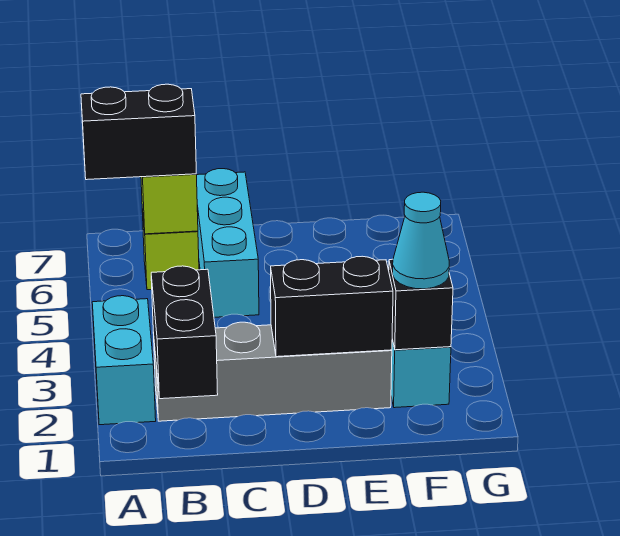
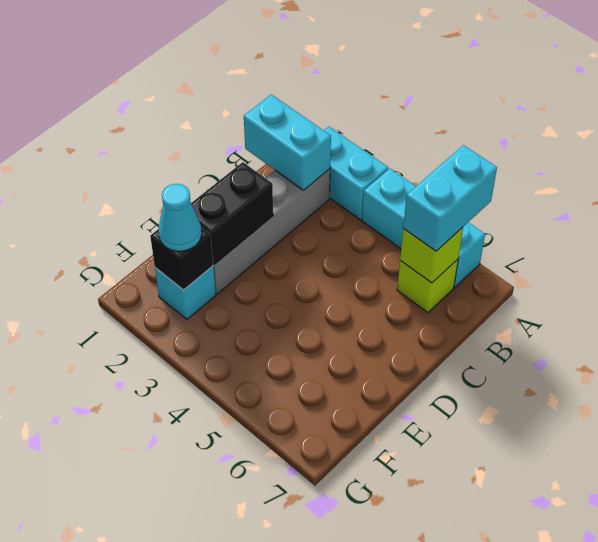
black 1x2 brick [81,84,196,180] -> cyan 1x2 brick [403,145,497,251]
black 1x2 brick [151,266,218,399] -> cyan 1x2 brick [244,95,331,190]
cyan 1x3 brick [197,169,259,317] -> cyan 1x3 brick moved to [362,169,485,287]

